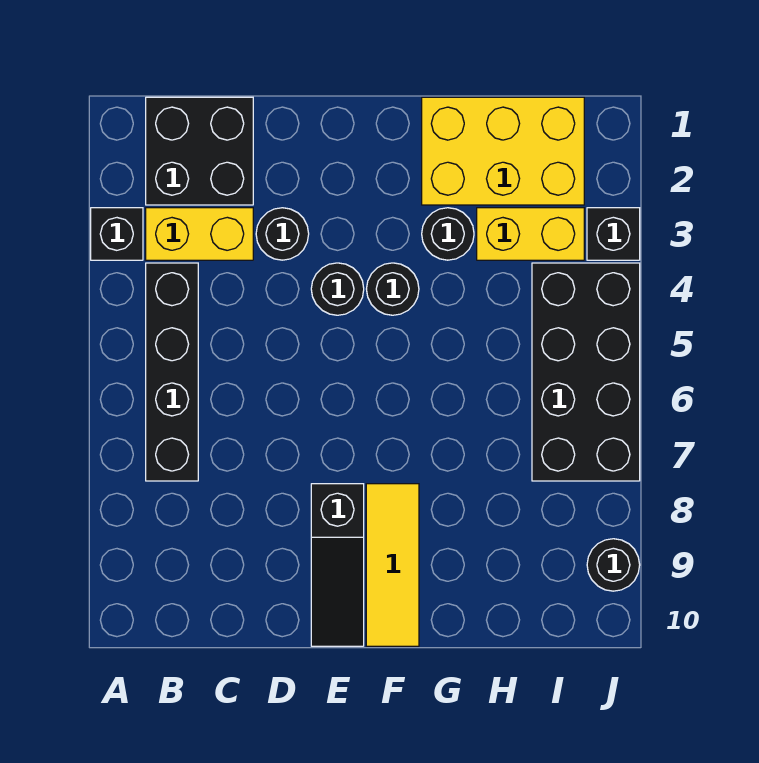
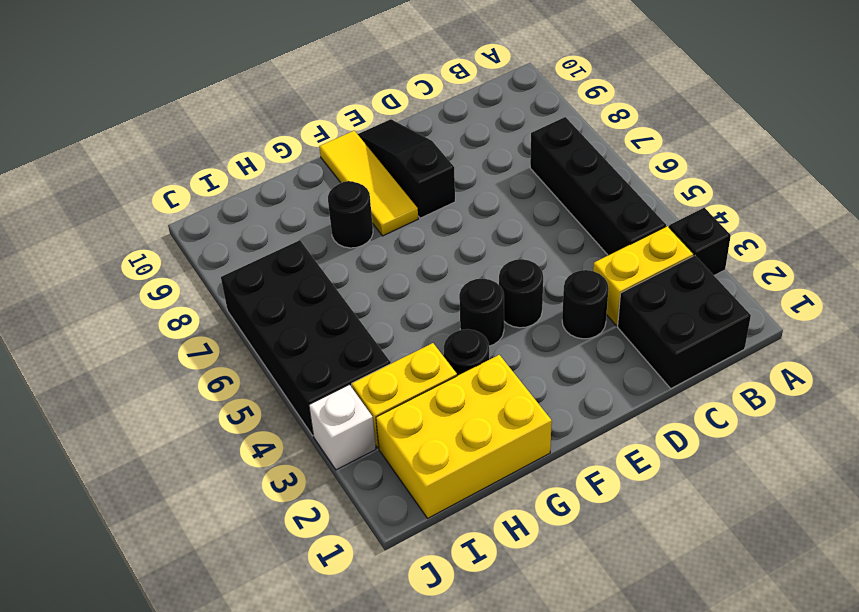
black 1x1 brick [587,208,640,260] -> white 1x1 brick [309,385,376,470]
black 1x1 round brick [587,539,640,591] -> black 1x1 round brick moved to [328,181,373,248]

